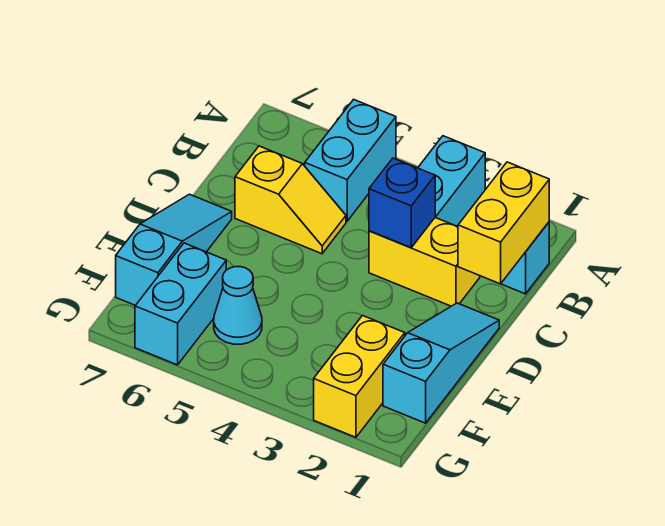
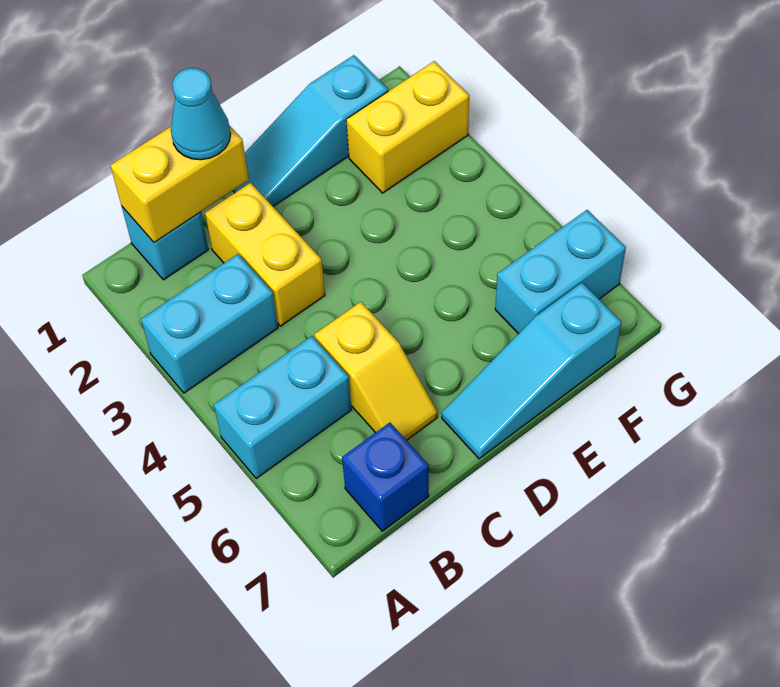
blue 1x1 brick [369,158,435,247] -> blue 1x1 brick moved to [342,423,429,531]
yellow 1x2 slope [235,146,346,254] -> yellow 1x2 slope turned to [314,302,437,440]
cyan 1x1 cone [214,267,262,344] -> cyan 1x1 cone moved to [171,68,231,160]

